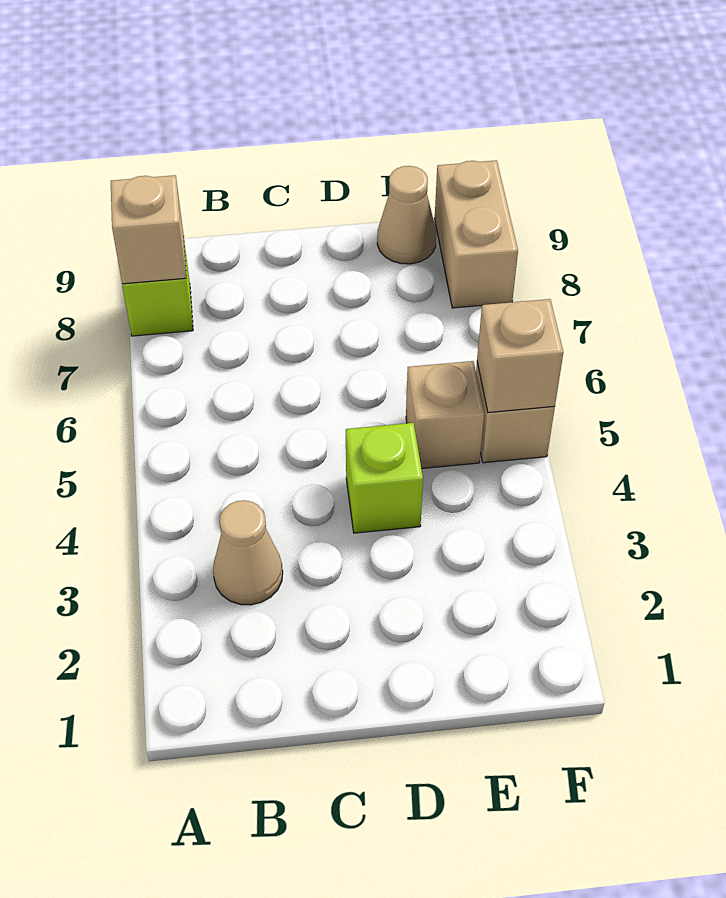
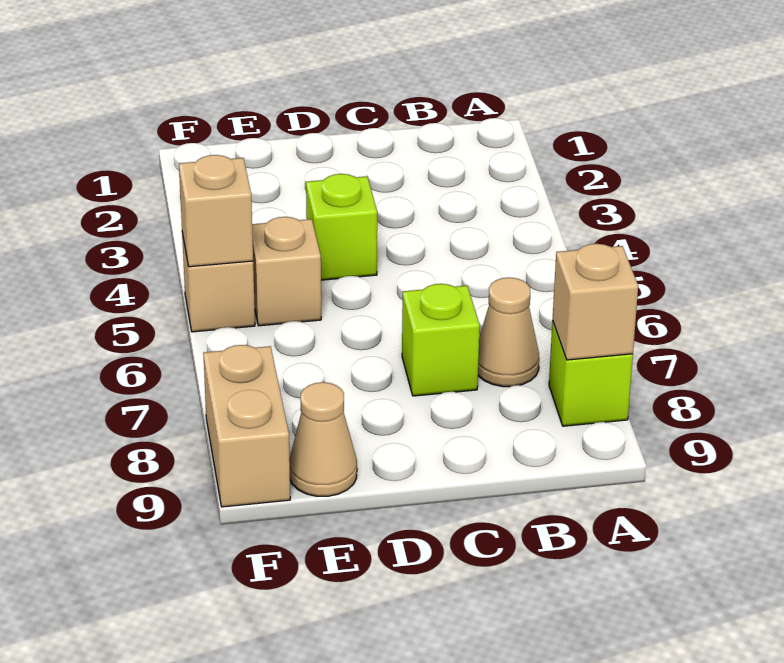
tan 1x1 cone [213,500,283,605] -> tan 1x1 cone moved to [478,277,539,387]
none -> lime 1x1 brick [402,284,480,396]

